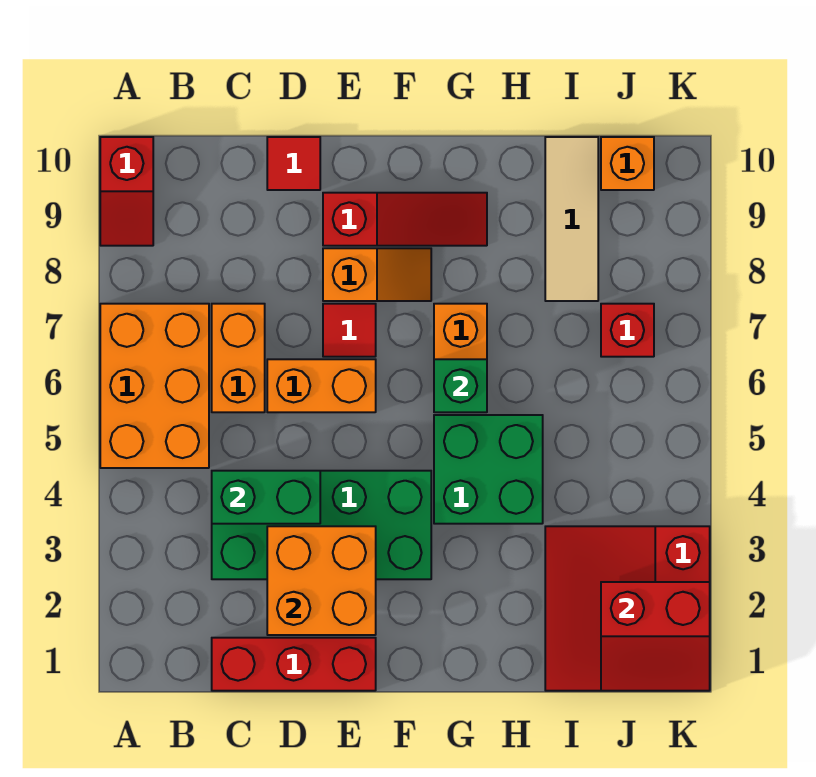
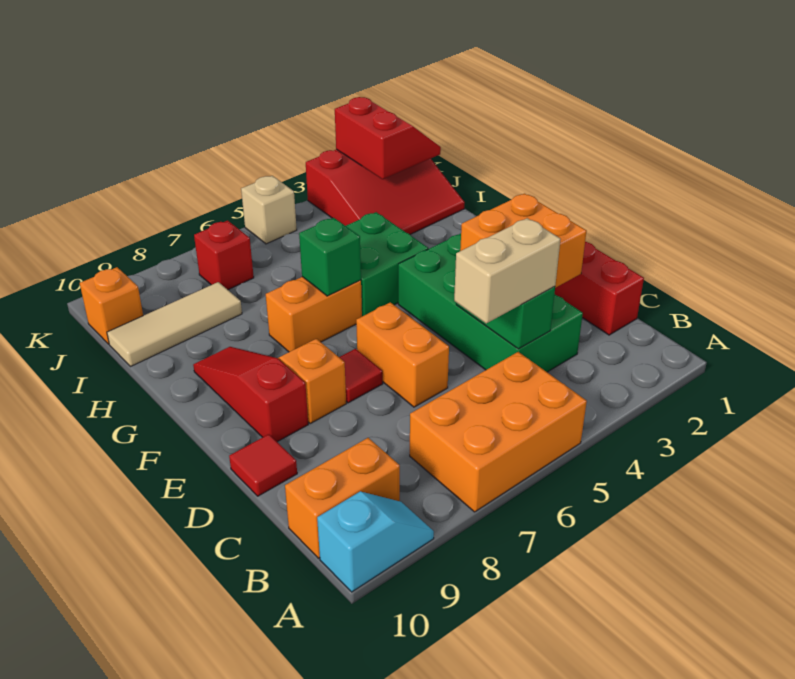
red 1x2 slope [100,137,153,246] -> cyan 1x2 slope [317,491,434,592]
none -> tan 1x2 brick [454,218,561,323]
orange 1x2 brick [212,304,265,412] -> orange 1x2 brick moved to [285,438,400,558]
none -> tan 1x1 brick [241,176,297,244]

